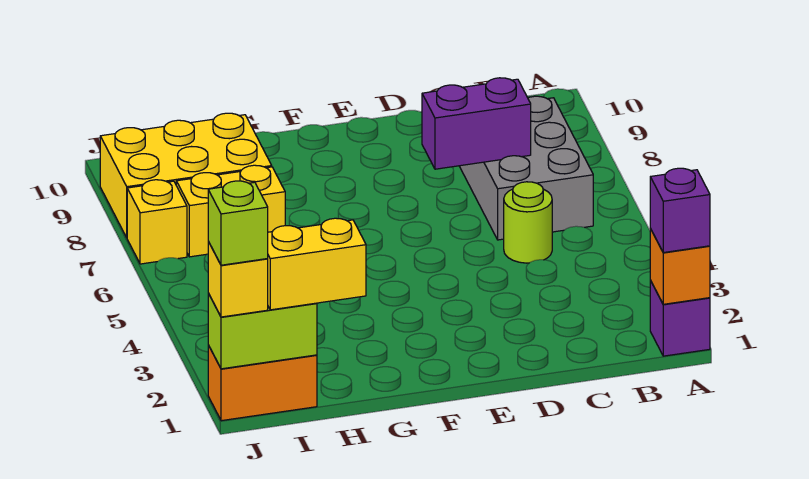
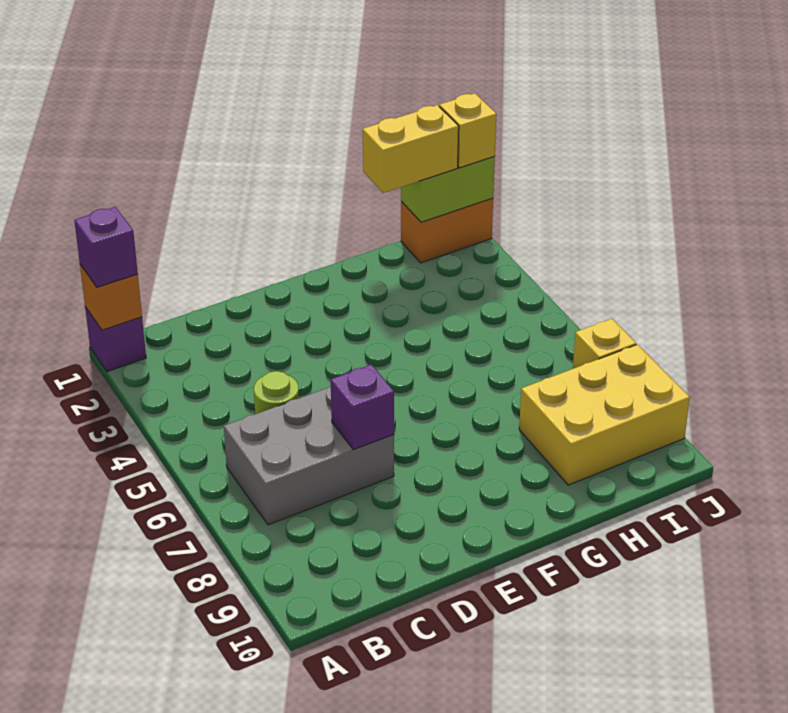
grey 2x3 brick [460,96,593,240] -> grey 2x3 brick turned to [224,386,394,525]
purple 1x2 brick [422,78,531,169] -> purple 1x1 brick [331,365,394,450]
yellow 1x2 brick [176,165,285,257] -> none
lime 1x1 brick [208,181,268,265] -> none

